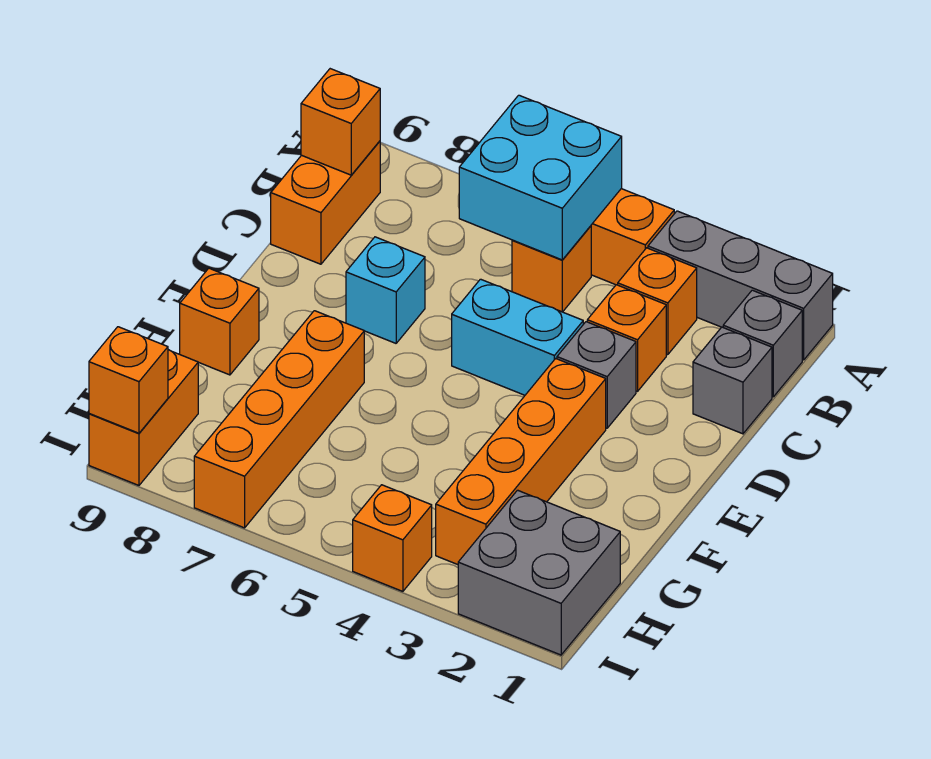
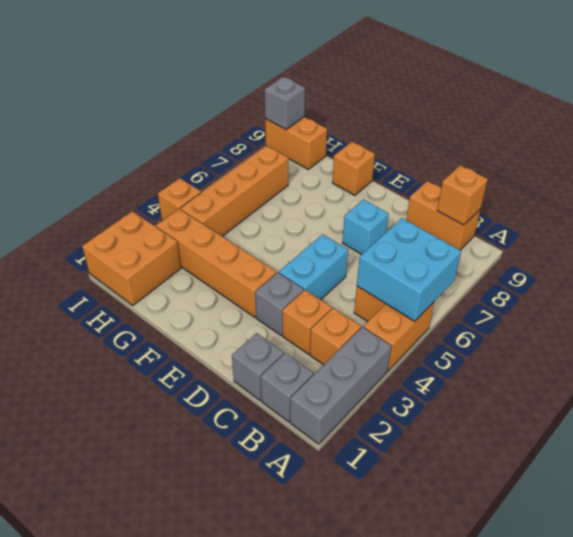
orange 1x4 brick [194,311,364,528] -> orange 1x4 brick turned to [180,146,289,236]
grey 2x2 brick [458,490,620,655] -> orange 2x2 brick [82,211,181,305]
orange 1x1 brick [89,327,168,433] -> grey 1x1 brick [265,77,305,129]

